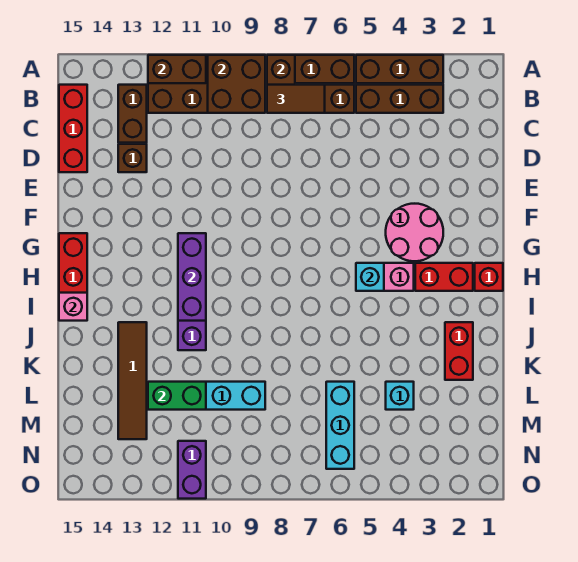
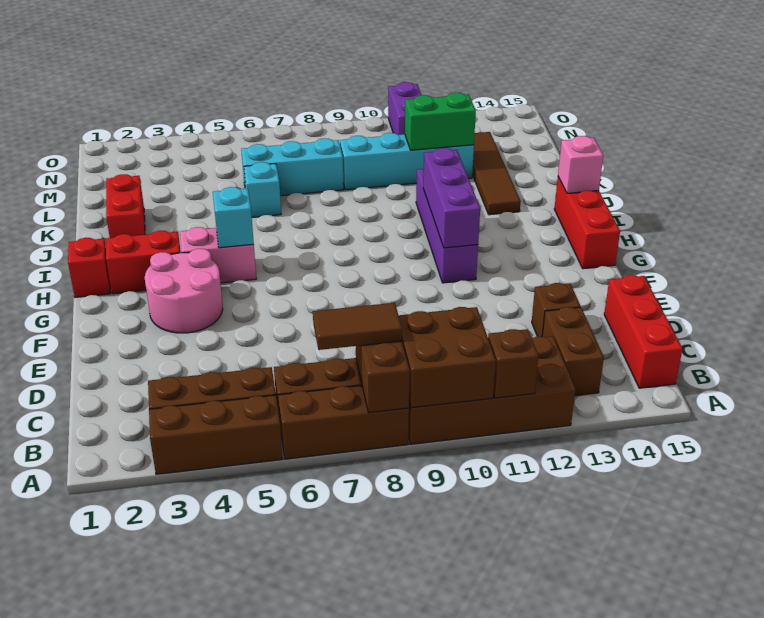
brown 1x2 brick [148,55,206,83] -> brown 1x1 brick [488,329,538,398]
cyan 1x1 brick [386,382,414,410] -> cyan 1x1 brick moved to [244,162,281,217]
cyan 1x3 brick [326,382,354,469] -> cyan 1x3 brick turned to [241,138,344,196]

